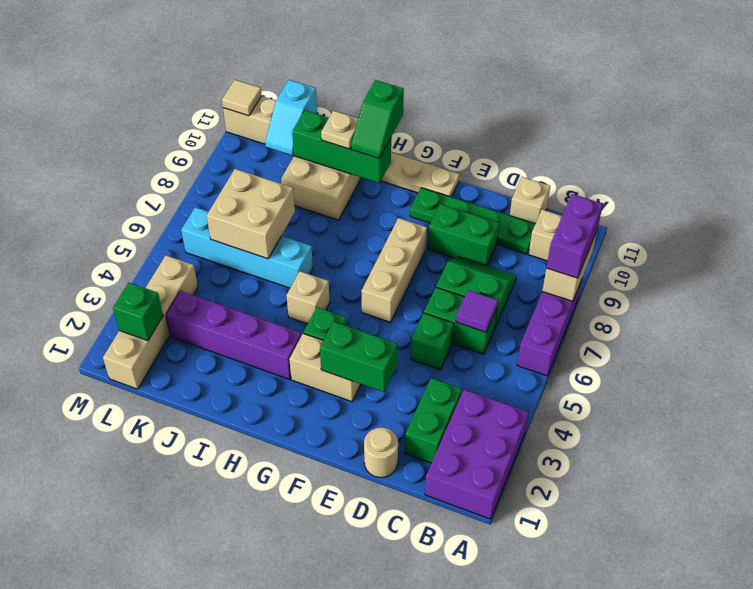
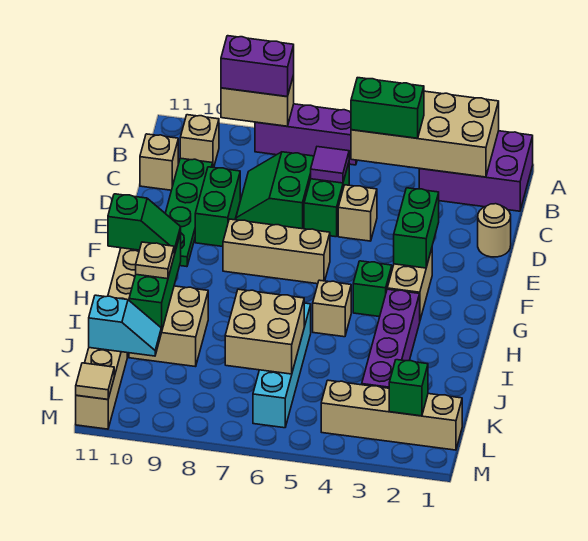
none -> tan 2x4 brick [351,91,499,177]
green 1x2 brick [405,378,462,463] -> green 1x2 brick moved to [351,78,424,138]
green 1x1 brick [411,313,454,370] -> tan 1x1 brick [338,185,377,241]

